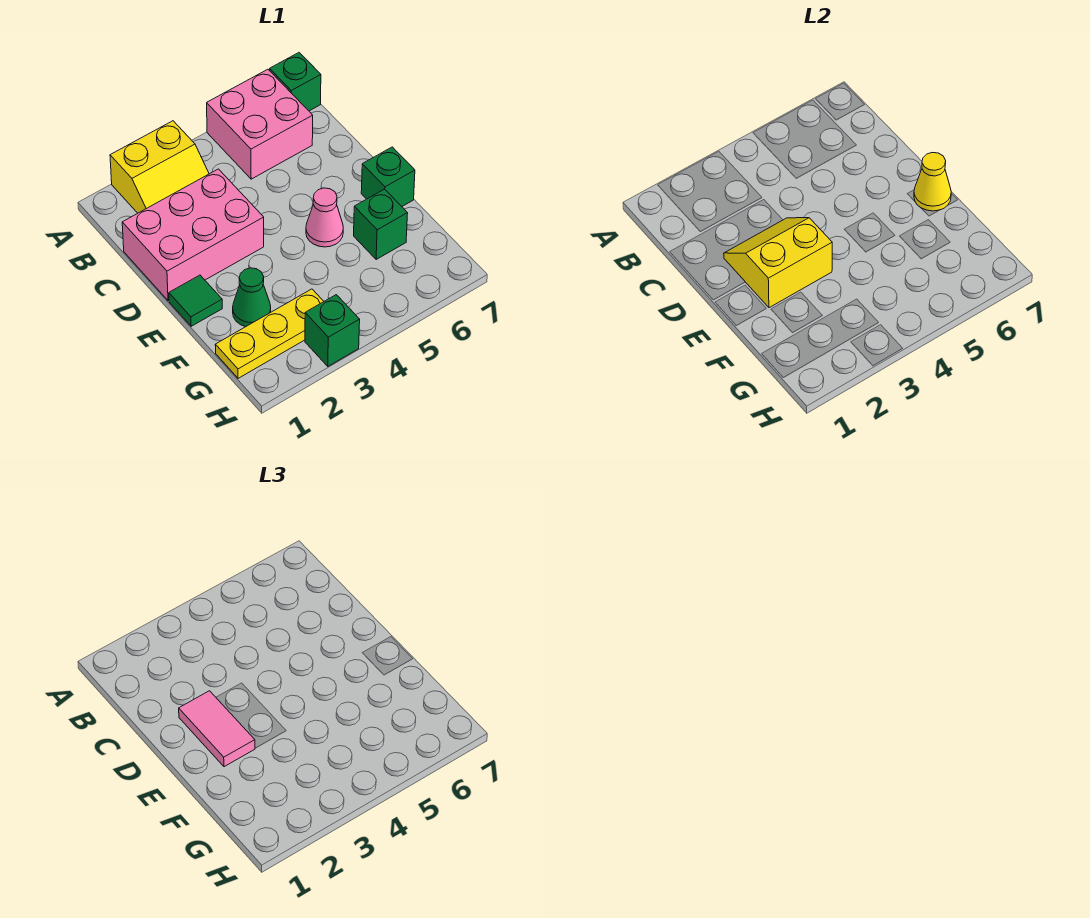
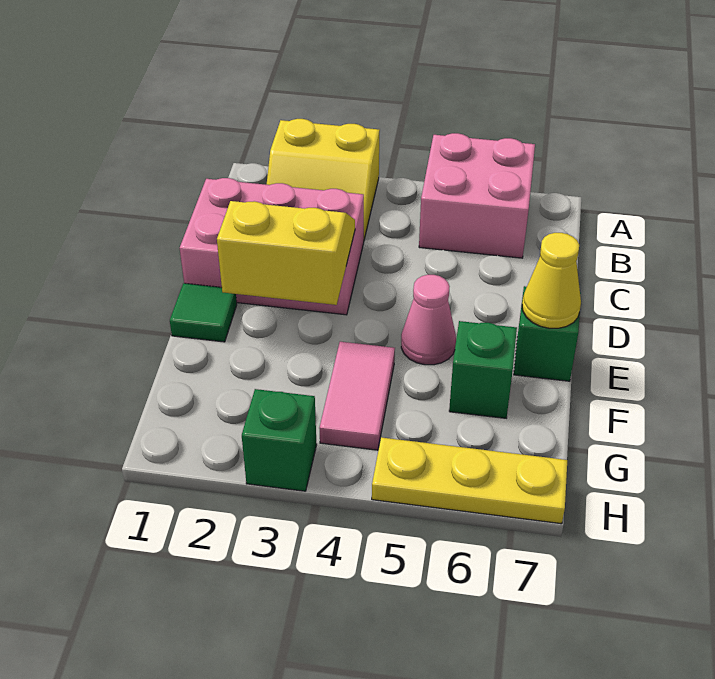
green 1x1 brick [270,53,321,111] -> none
pink 1x2 tile [179,691,255,767] -> pink 1x2 tile moved to [319,342,395,450]
green 1x1 cone [233,268,271,327] -> none
yellow 1x3 plate [215,289,324,378] -> yellow 1x3 plate moved to [372,437,567,524]

